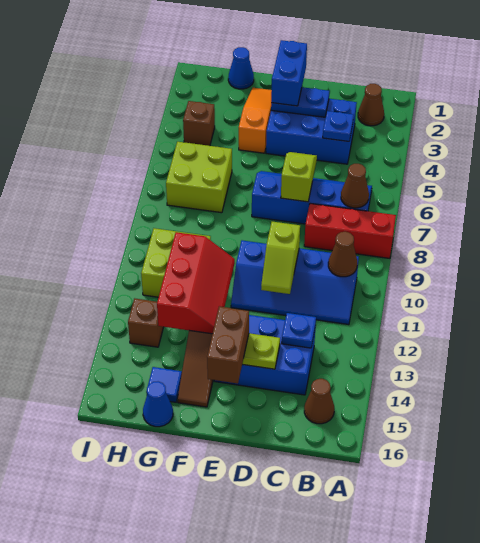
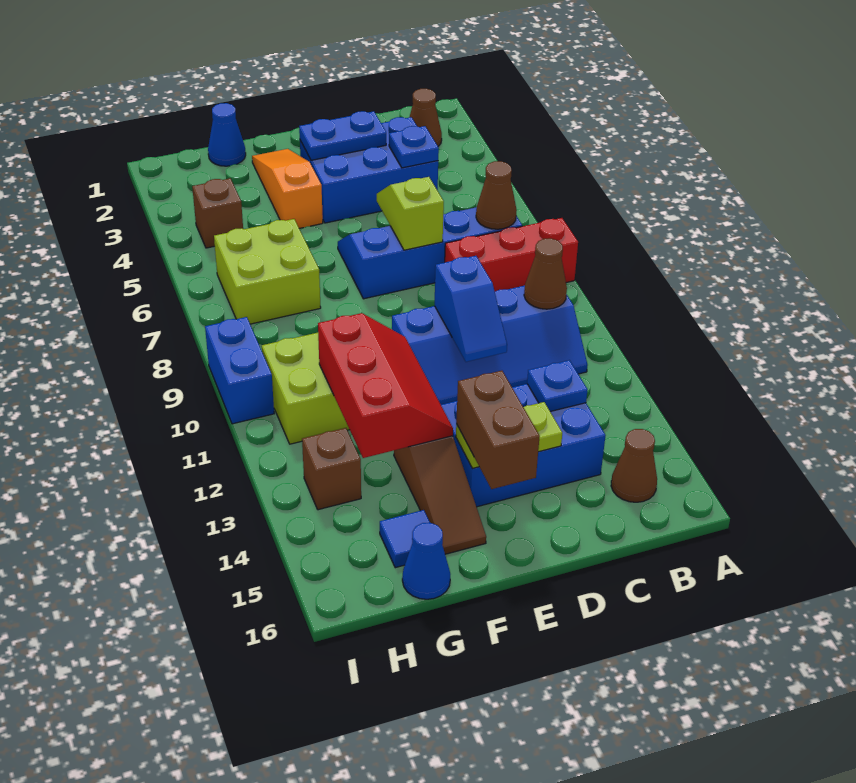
lime 1x2 slope [261,222,300,294] -> blue 1x2 slope [435,256,507,362]
blue 1x2 brick [271,40,307,106] -> blue 1x2 brick moved to [205,317,274,424]

